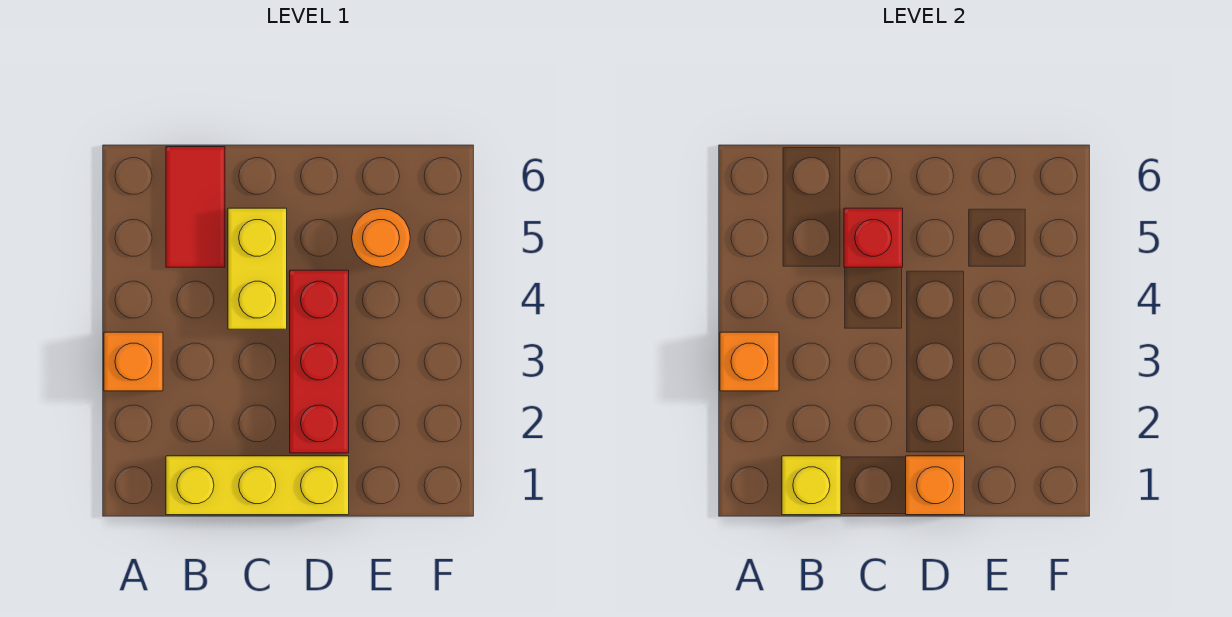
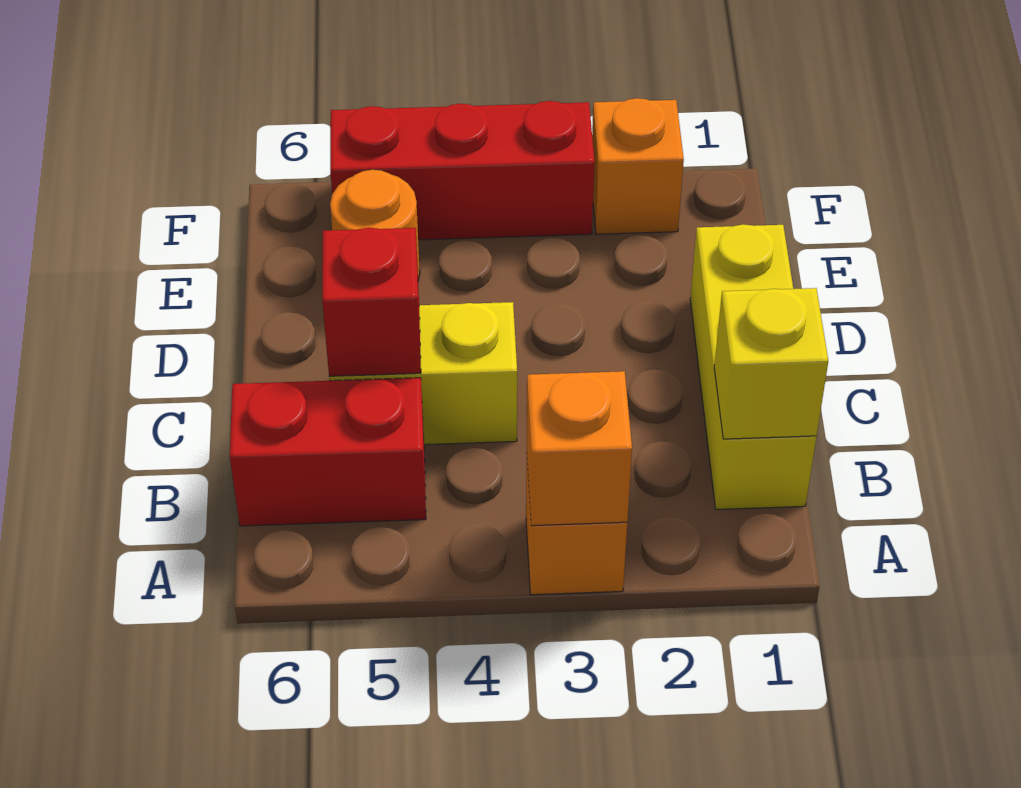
red 1x2 tile [166,147,225,267] -> red 1x2 brick [230,378,426,526]
orange 1x1 brick [906,456,965,515] -> orange 1x1 brick moved to [592,98,684,234]
red 1x3 brick [290,270,349,453] -> red 1x3 brick moved to [330,101,595,240]

